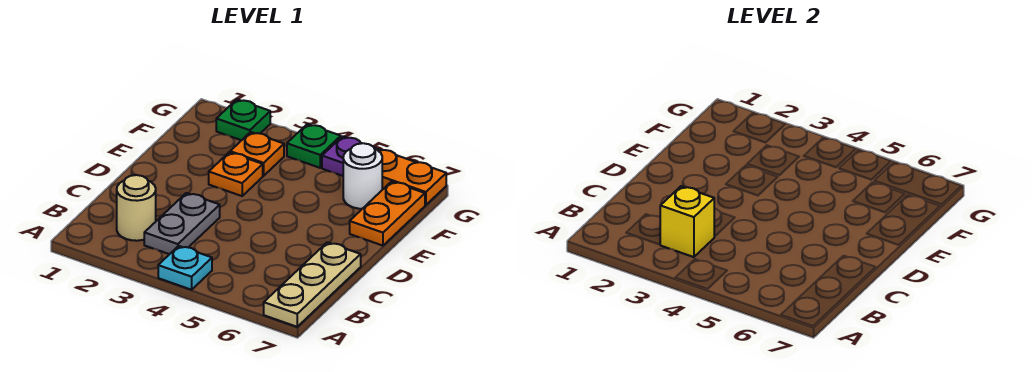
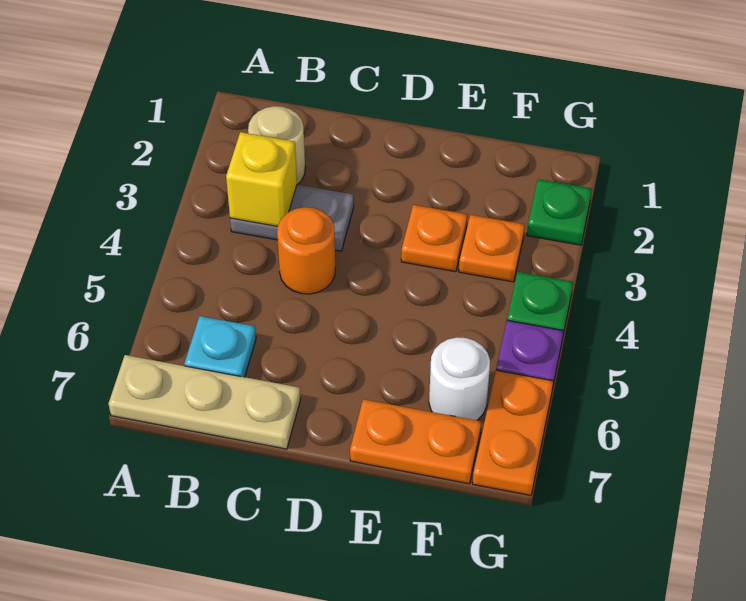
cyan 1x1 plate [158,246,212,290] -> cyan 1x1 plate moved to [184,316,256,377]
none -> orange 1x1 round brick [277,207,335,294]

